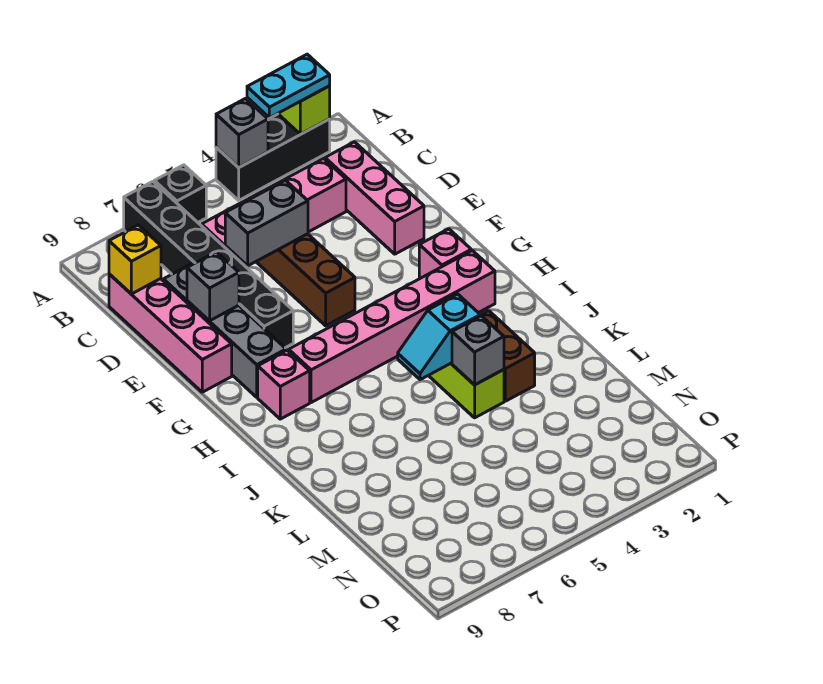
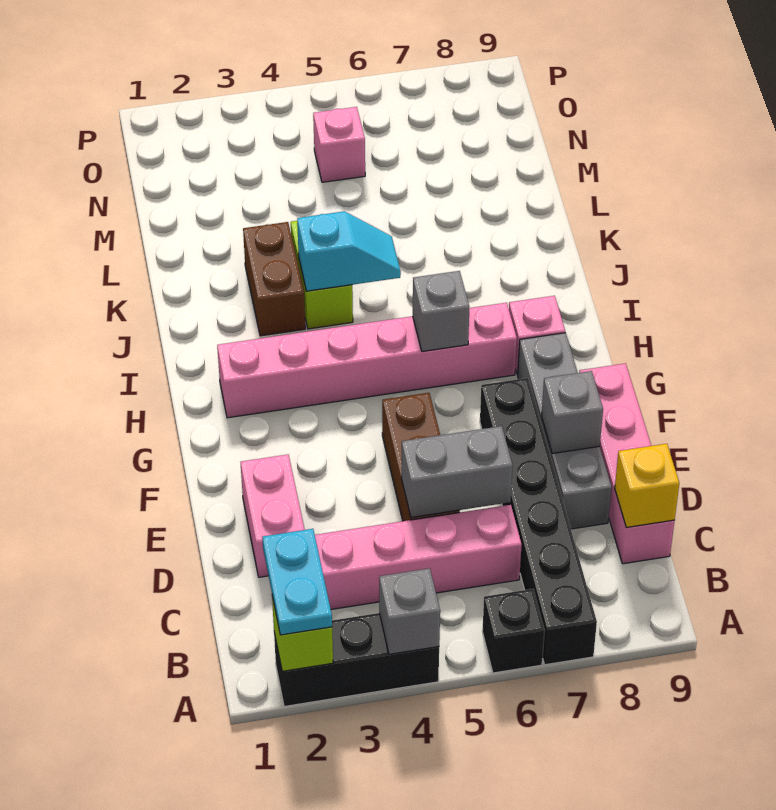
cyan 1x2 plate [247,54,330,118] -> cyan 1x2 plate turned to [262,529,332,635]
pink 1x3 brick [325,142,424,254] -> pink 1x2 brick [241,454,305,577]
pink 1x1 brick [419,229,471,278] -> pink 1x1 brick moved to [313,107,365,182]
grey 1x1 brick [452,316,504,385] -> grey 1x1 brick moved to [413,271,469,352]

